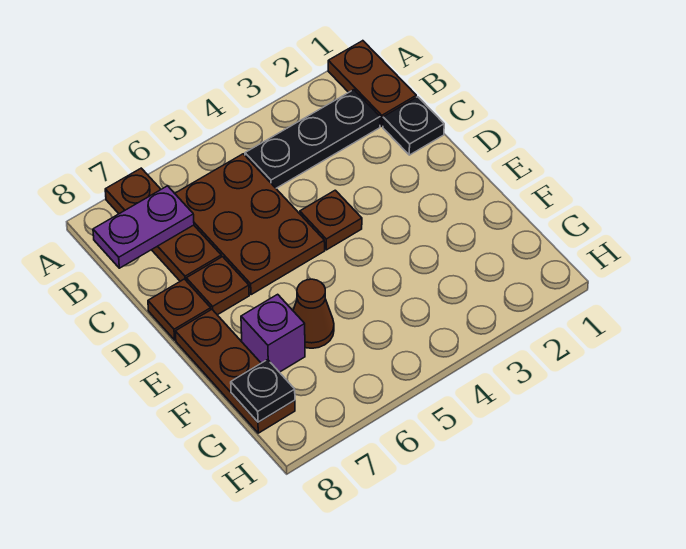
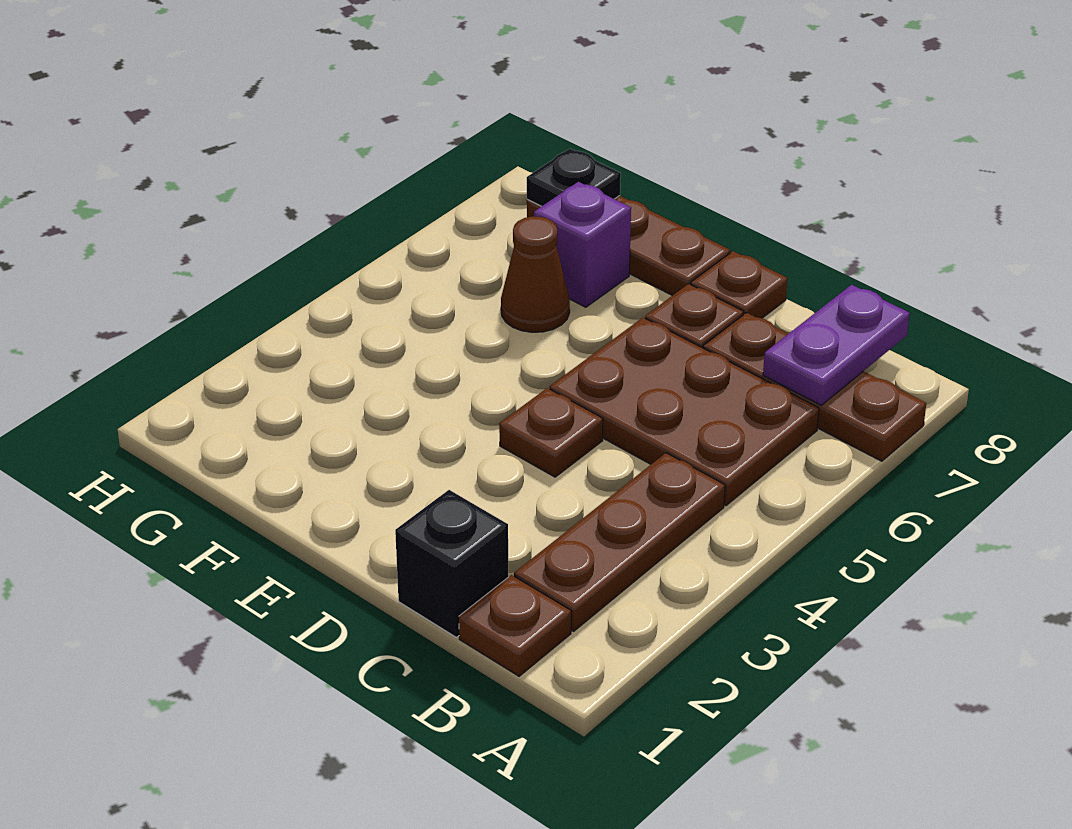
brown 1x2 plate [328,41,416,126] -> brown 1x1 plate [459,575,571,676]
black 1x3 plate [245,90,380,188] -> brown 1x3 plate [514,453,725,631]
black 1x1 plate [383,97,444,155] -> black 1x1 brick [395,490,509,637]

